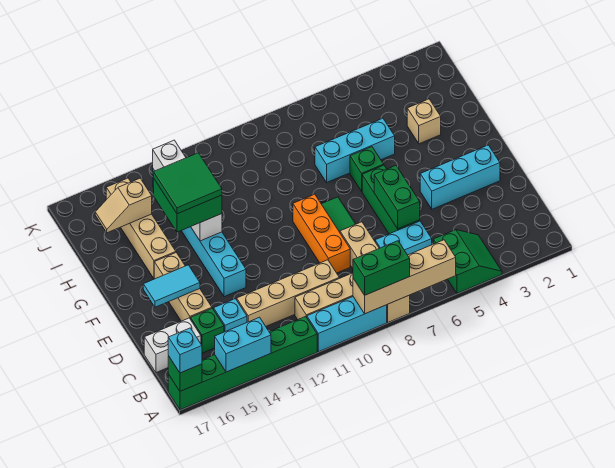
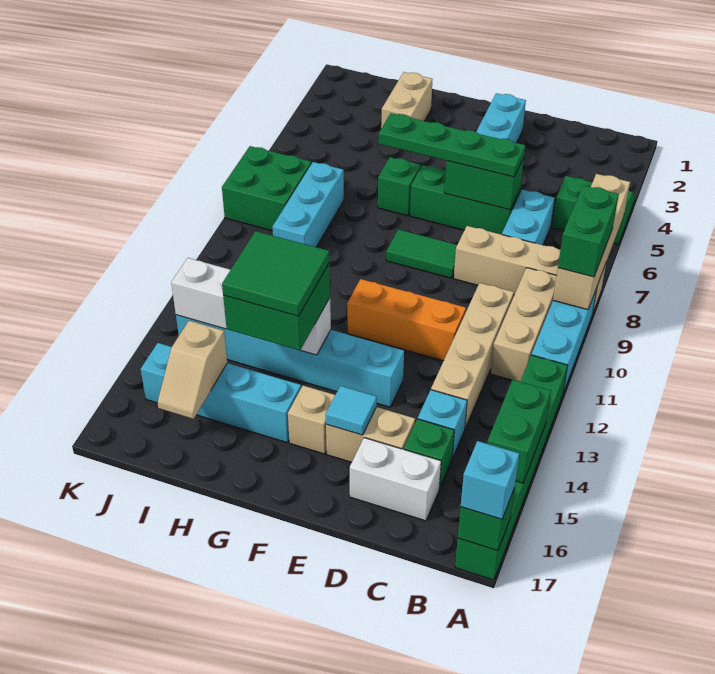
cyan 1x2 brick [215,317,271,372] -> green 1x2 brick [487,380,551,483]
white 1x2 brick [144,318,201,373] -> white 1x2 brick turned to [350,438,441,521]
none -> green 1x4 plate [379,113,525,177]
orange 1x3 brick [293,194,350,273] -> orange 1x3 brick moved to [347,279,466,361]
cyan 1x2 tile [143,265,200,307] -> cyan 1x1 tile [326,386,377,435]
tan 1x4 brick [106,178,176,278] -> cyan 1x4 brick [141,343,301,443]
tan 1x1 brick [407,99,441,144] -> tan 1x2 brick [381,72,432,128]
cyan 1x3 brick [315,118,395,182] -> cyan 1x3 brick moved to [272,162,344,247]
none -> green 2x2 brick [222,146,311,231]

